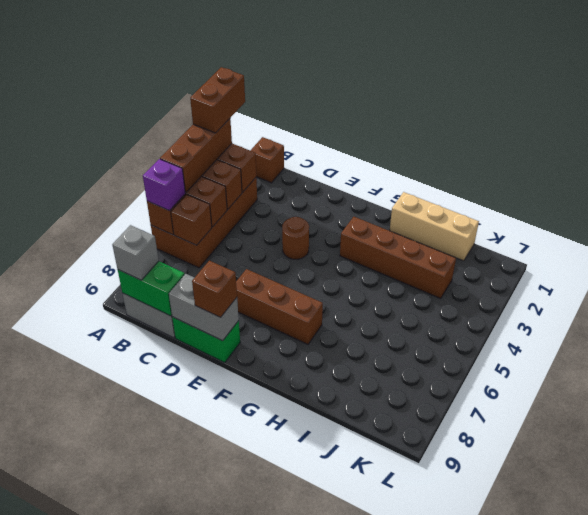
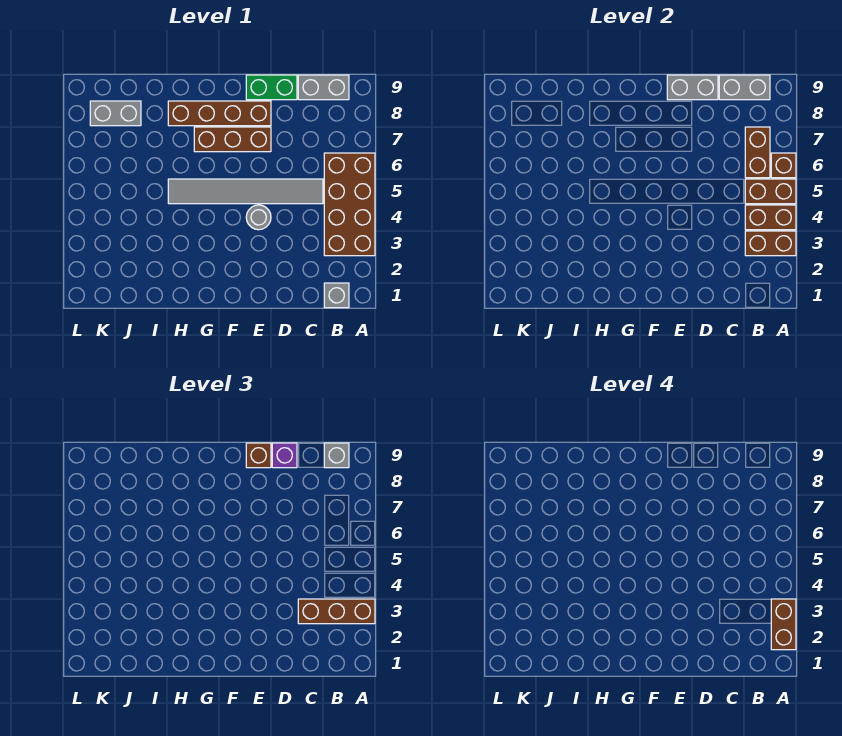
brown 1x3 brick [160,119,232,193] -> brown 1x3 brick turned to [298,599,375,624]
purple 1x1 brick [143,159,185,211] -> purple 1x1 brick moved to [272,443,297,468]
brown 1x1 brick [250,137,284,183] -> grey 1x1 brick [324,283,349,308]
brown 1x1 brick [171,194,212,245] -> brown 1x2 brick [745,127,770,178]
green 1x2 brick [118,261,185,316] -> grey 1x2 brick [719,75,770,100]
none -> grey 1x6 tile [168,179,323,204]
brown 1x1 round brick [282,217,309,259] -> grey 1x1 round brick [246,205,271,230]
brown 1x4 brick [340,217,456,298] -> brown 1x4 brick moved to [168,101,271,126]
tan 1x3 brick [390,192,479,261] -> none
none -> grey 1x2 brick [90,101,141,126]

